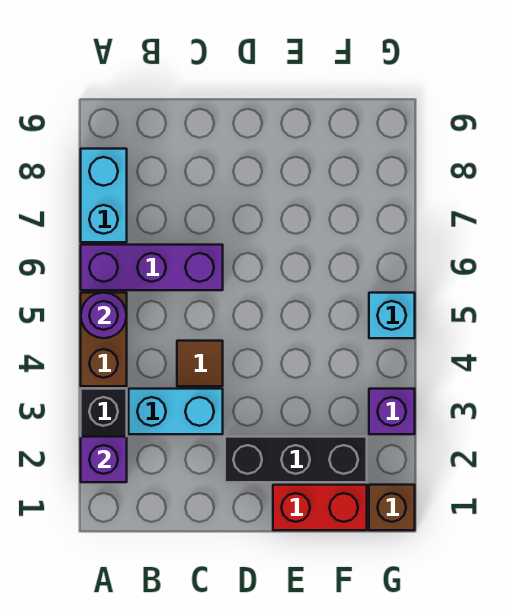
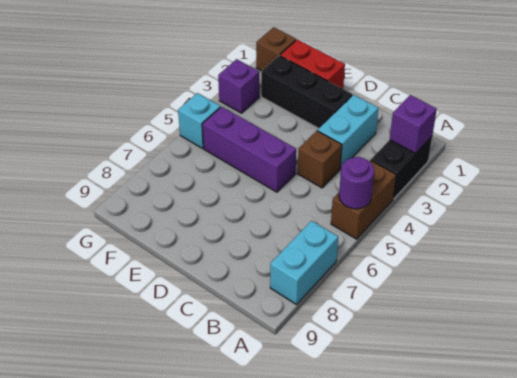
purple 1x3 brick [81,245,223,290] -> purple 1x3 brick moved to [202,107,296,192]
cyan 1x2 brick [129,389,223,434] -> cyan 1x2 brick turned to [318,95,378,169]
brown 1x1 tile [177,341,223,386] -> brown 1x1 brick [298,131,342,188]

